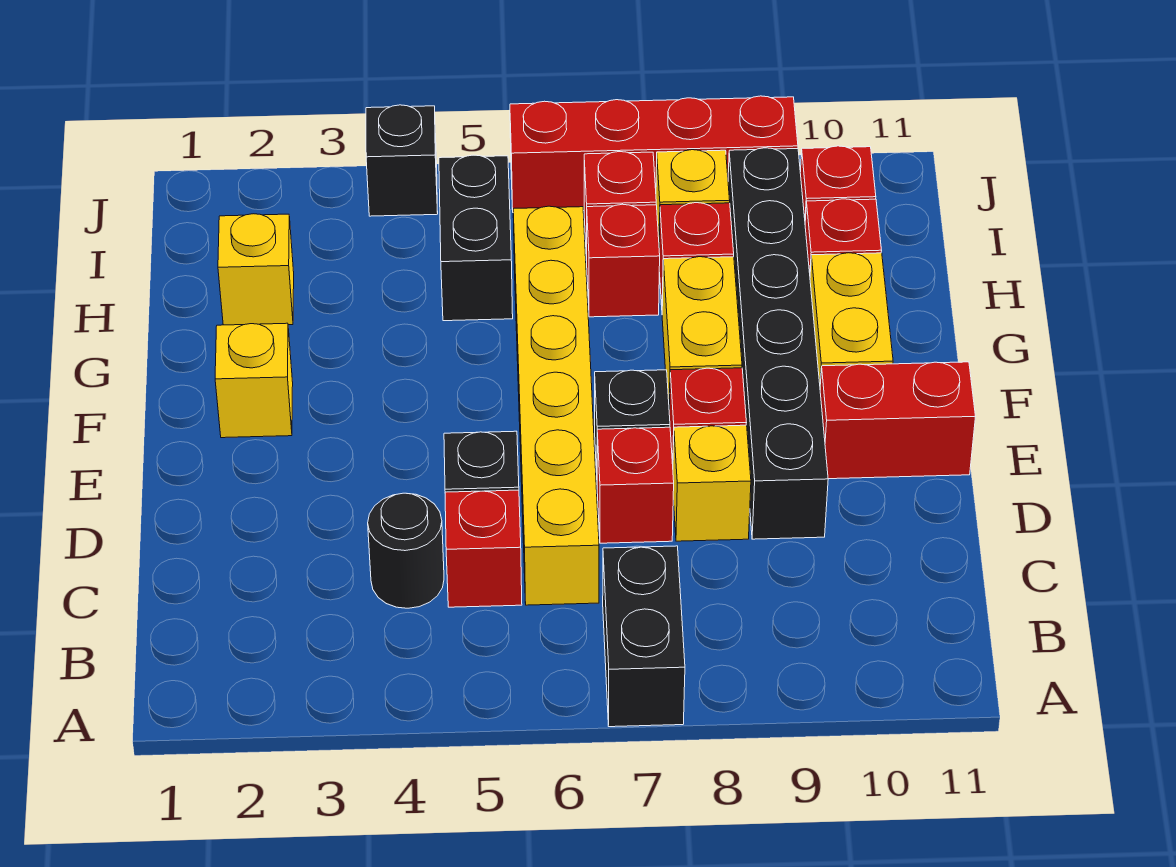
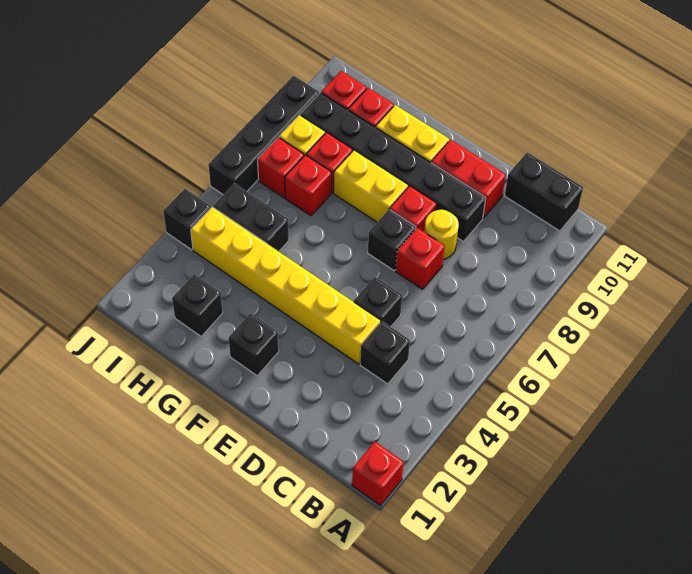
black 1x2 brick [603,546,685,727] -> black 1x2 brick moved to [505,152,583,231]
black 1x1 round brick [368,493,444,608] -> black 1x1 brick [360,321,410,384]
red 1x1 brick [445,490,522,607] -> red 1x1 brick moved to [352,442,404,505]
yellow 1x6 brick [513,206,599,605] -> yellow 1x6 brick moved to [191,207,381,364]
yellow 1x1 brick [673,425,751,541] -> yellow 1x1 round brick [424,210,459,259]
red 1x2 brick [820,362,976,479] -> red 1x2 brick turned to [431,140,506,218]
yellow 1x1 brick [215,323,293,438] -> black 1x1 brick [229,313,279,376]
yellow 1x1 brick [218,214,294,325] -> black 1x1 brick [172,274,223,336]
red 1x4 brick [510,96,798,211] -> black 1x4 brick [208,76,319,195]

